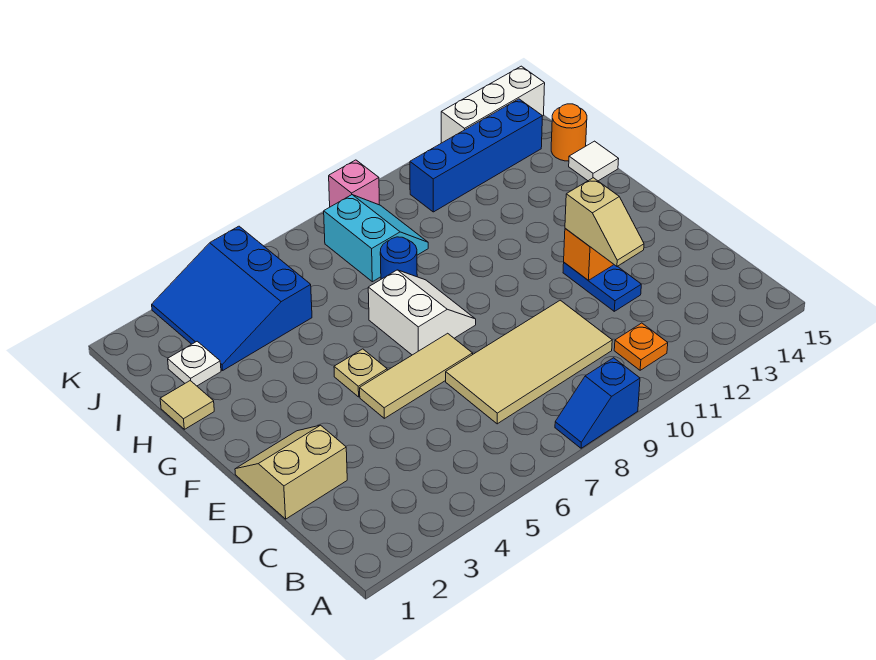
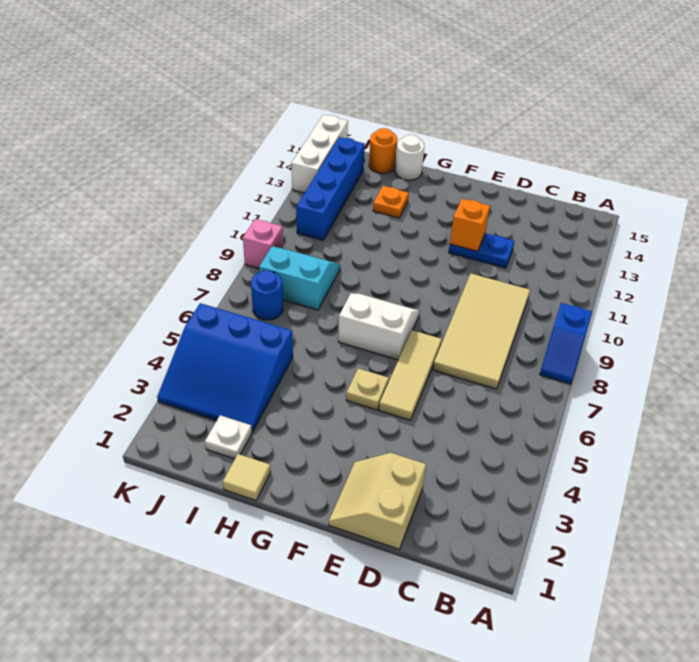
orange 1x1 plate [614,323,668,370] -> orange 1x1 plate moved to [373,186,409,218]
tan 1x2 slope [565,178,644,266] -> none
blue 1x1 round brick [380,237,417,279] -> blue 1x1 round brick moved to [251,270,283,320]
white 1x1 tile [569,141,619,181] -> white 1x1 round brick [395,135,424,180]

